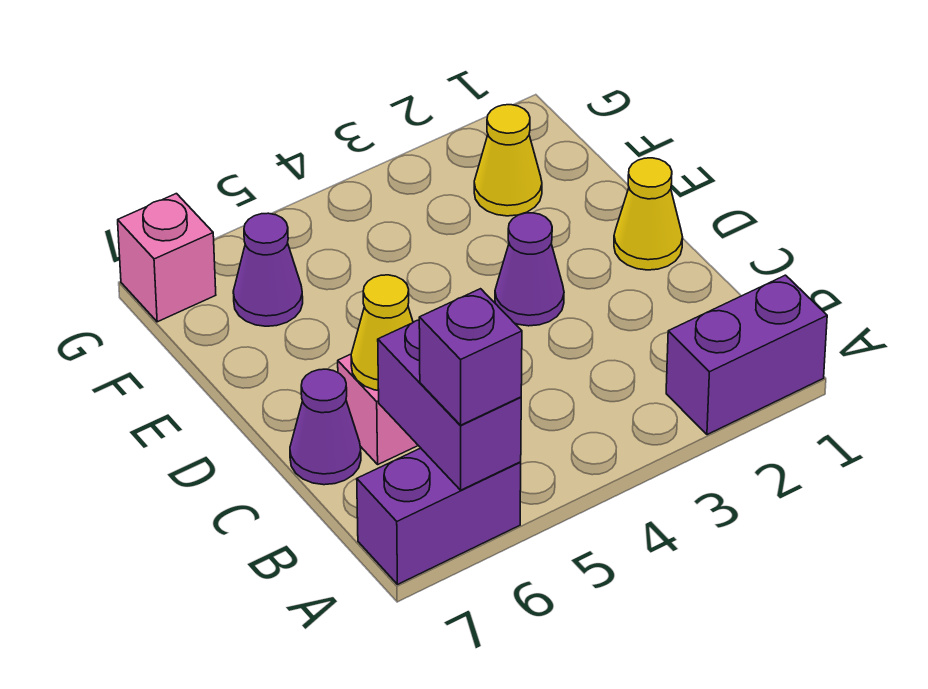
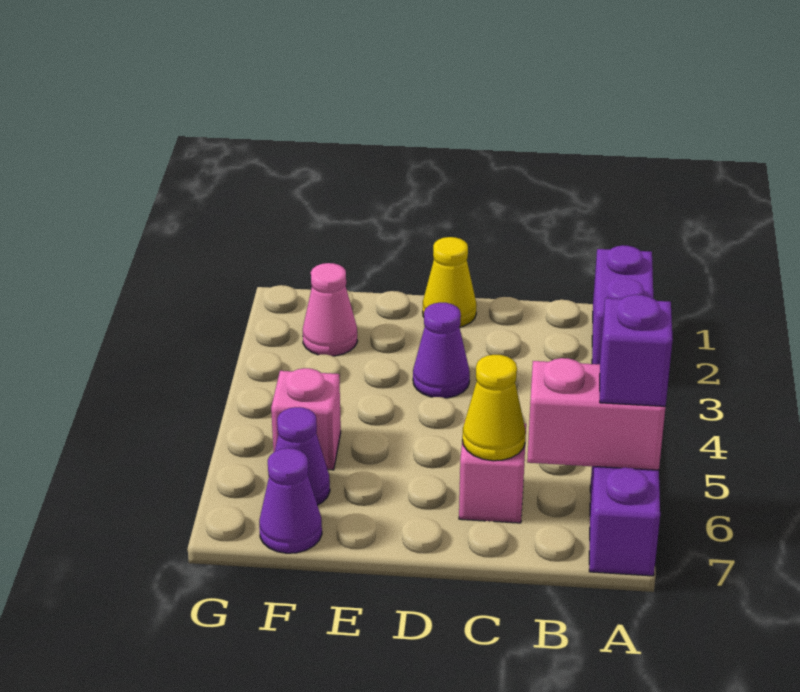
purple 1x2 brick [378,320,521,490] -> pink 1x2 brick [527,358,666,470]
purple 1x1 cone [290,369,361,485] -> purple 1x1 cone moved to [259,448,322,553]
yellow 1x1 cone [474,105,542,216] -> pink 1x1 cone [303,263,357,356]
pink 1x1 brick [118,194,216,322] -> pink 1x1 brick moved to [271,368,341,470]

